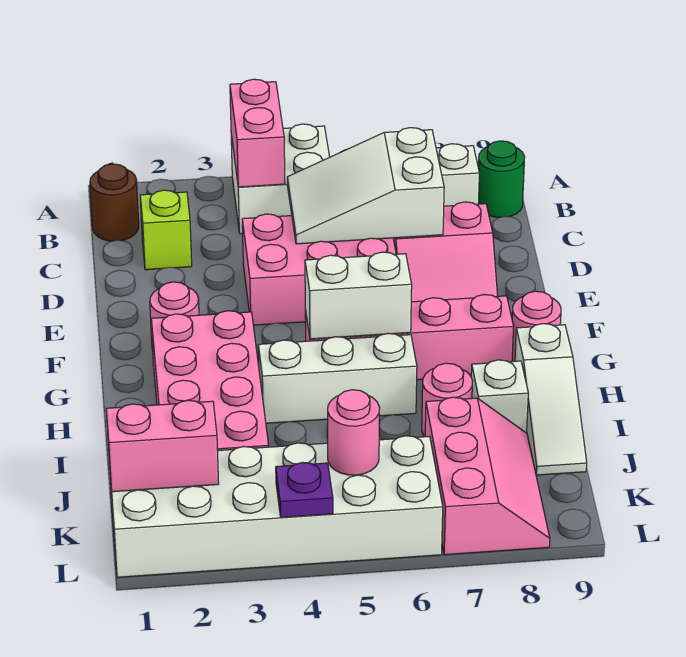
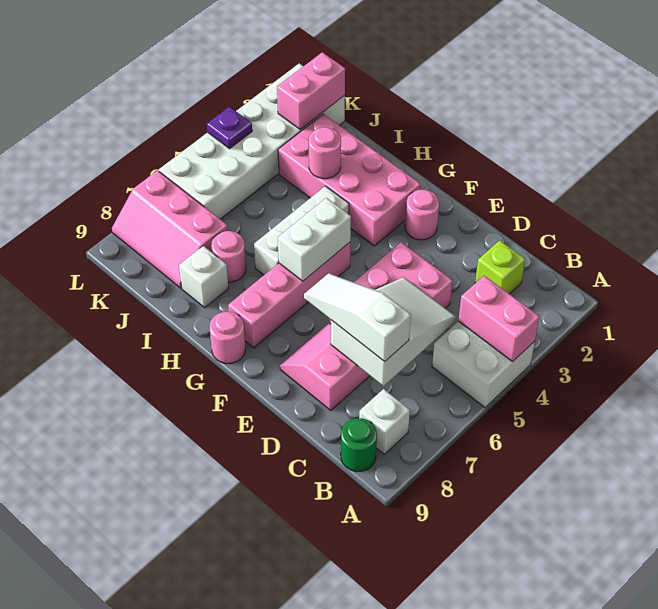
brown 1x1 round brick [90,164,139,241] -> none
white 1x3 slope [515,324,587,475] -> white 1x3 slope moved to [304,273,411,362]
pink 1x1 round brick [328,390,380,475] -> pink 1x1 round brick moved to [309,127,341,179]

